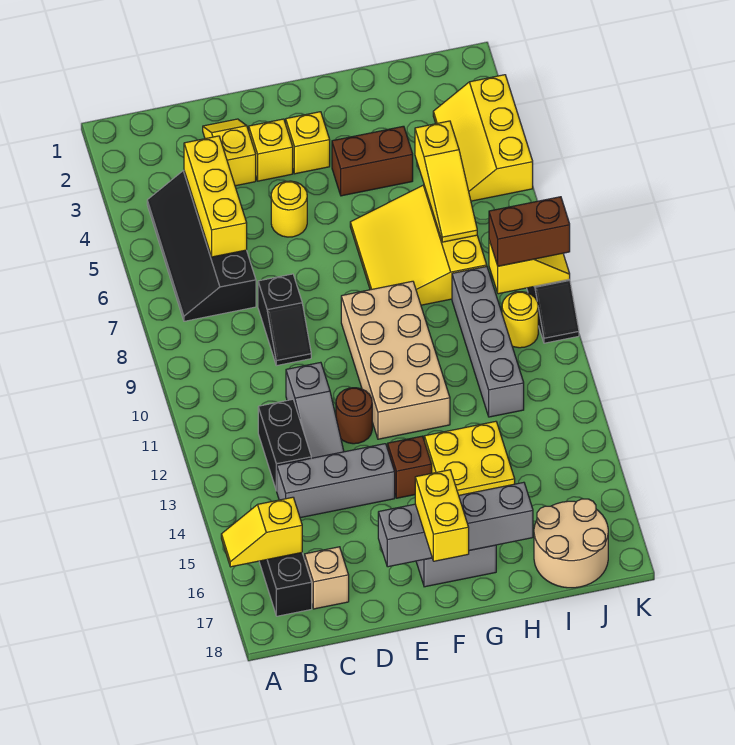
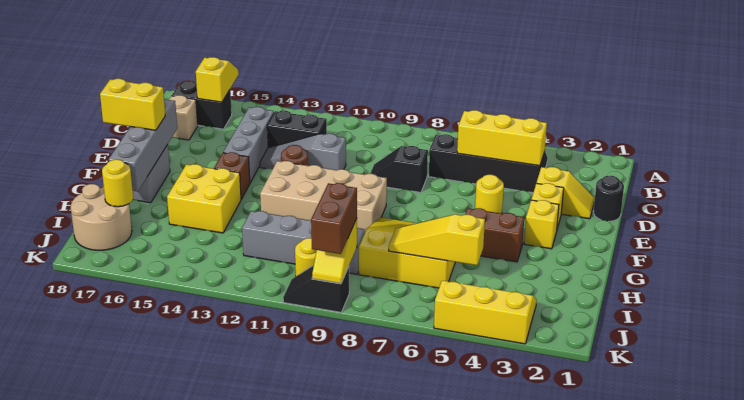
none -> black 1x1 round brick [593,176,624,221]
brown 1x2 brick [332,126,413,196] -> brown 1x2 brick turned to [465,208,524,262]
none -> yellow 1x1 round brick [102,160,133,207]

